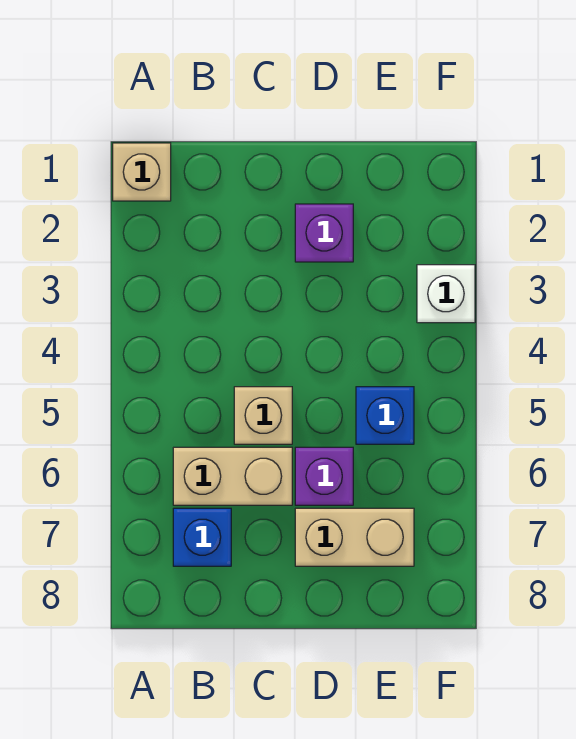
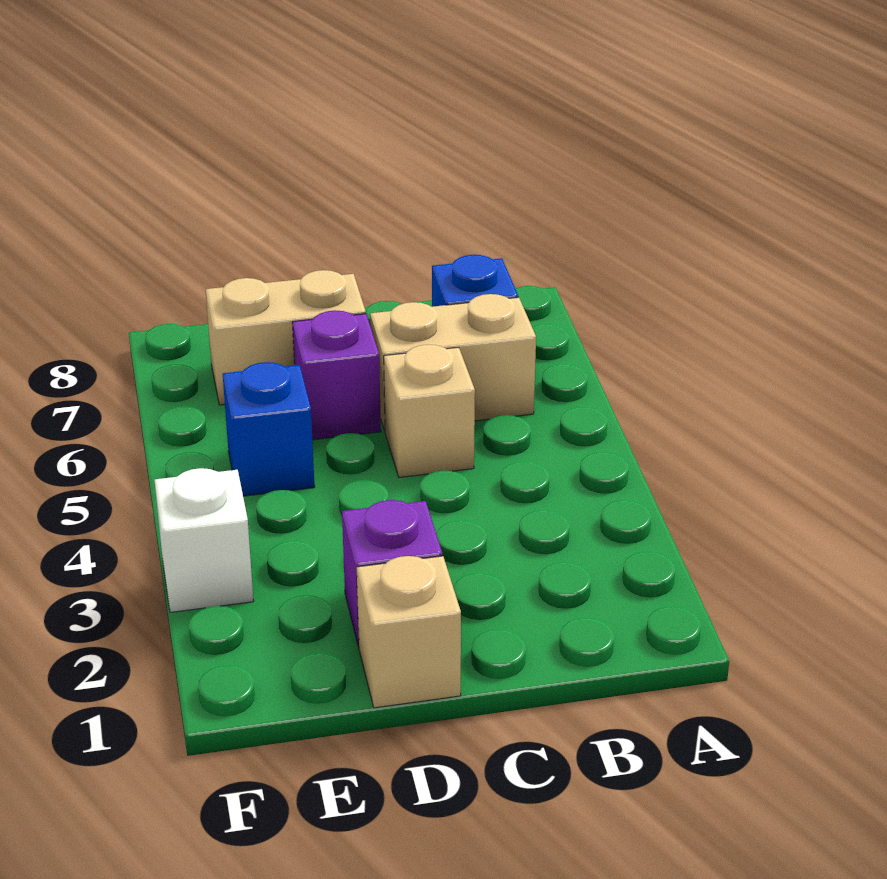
tan 1x1 brick [113,143,171,201] -> tan 1x1 brick moved to [357,556,461,708]

